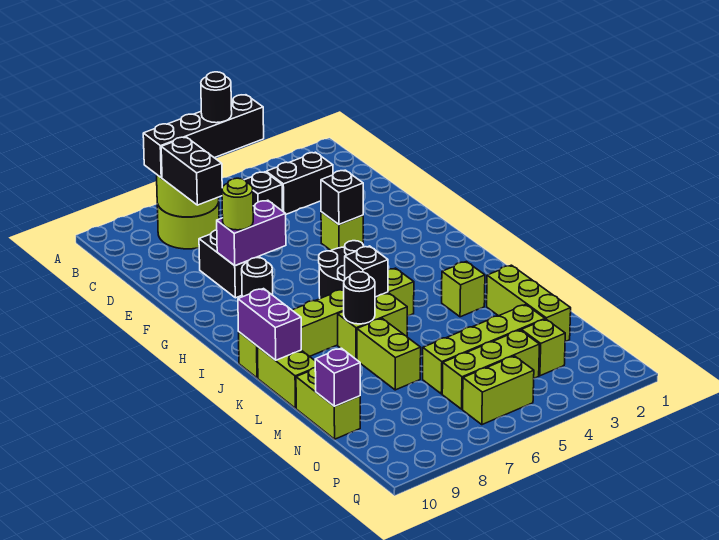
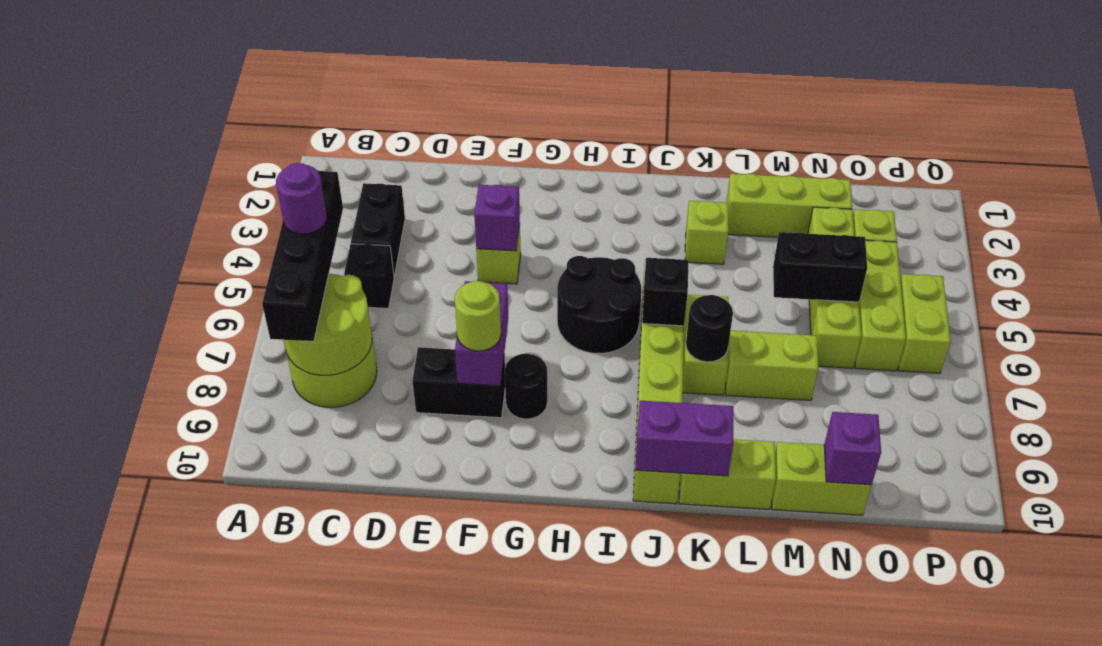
black 1x1 round brick [201,72,232,123] -> purple 1x1 round brick [276,163,327,234]
black 1x2 brick [161,137,222,205] -> black 1x2 brick moved to [773,232,867,302]
black 1x1 brick [321,170,363,224] -> purple 1x1 brick [474,185,520,251]

